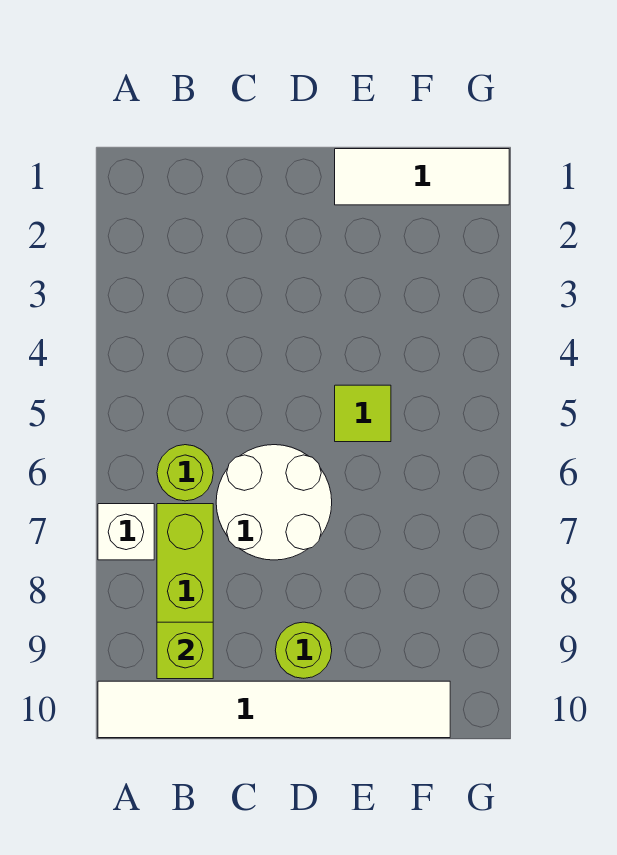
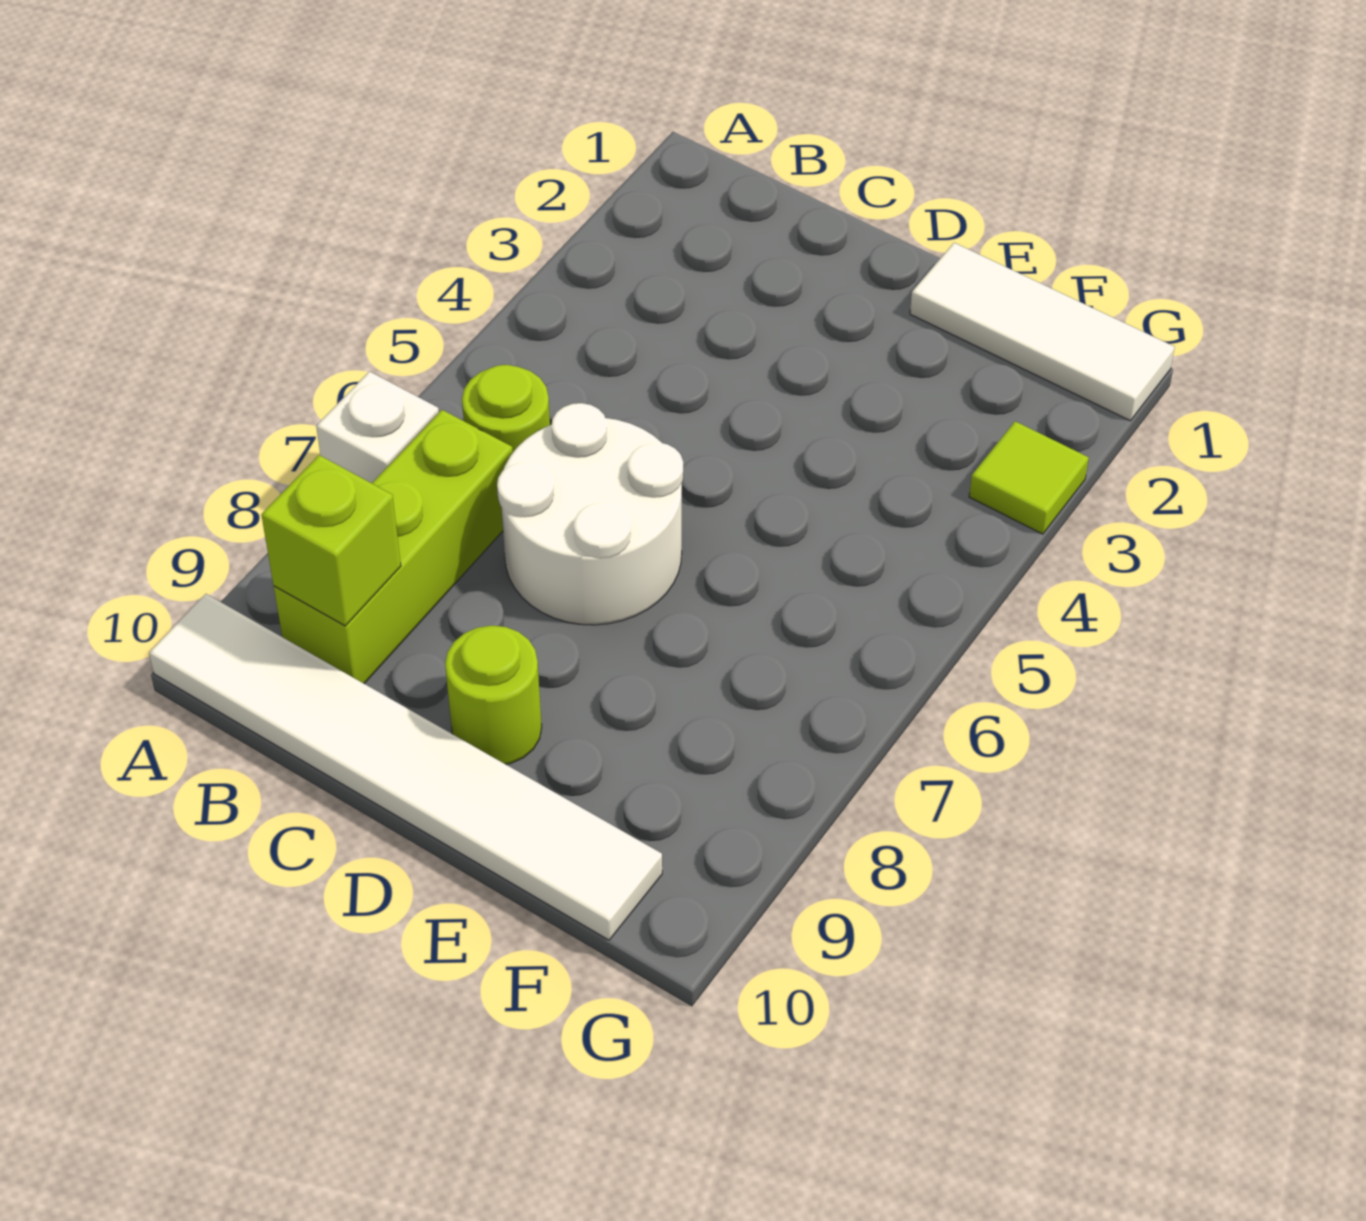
lime 1x1 tile [335,385,391,442] -> lime 1x1 tile moved to [969,421,1089,534]

